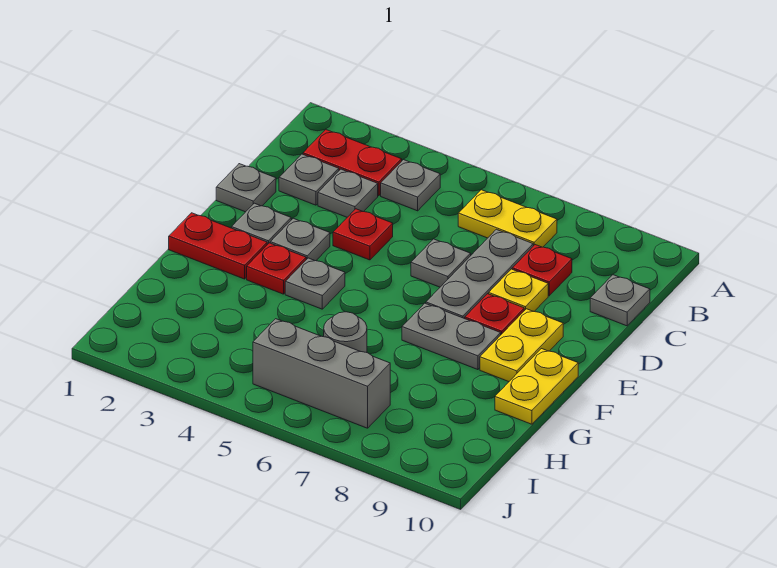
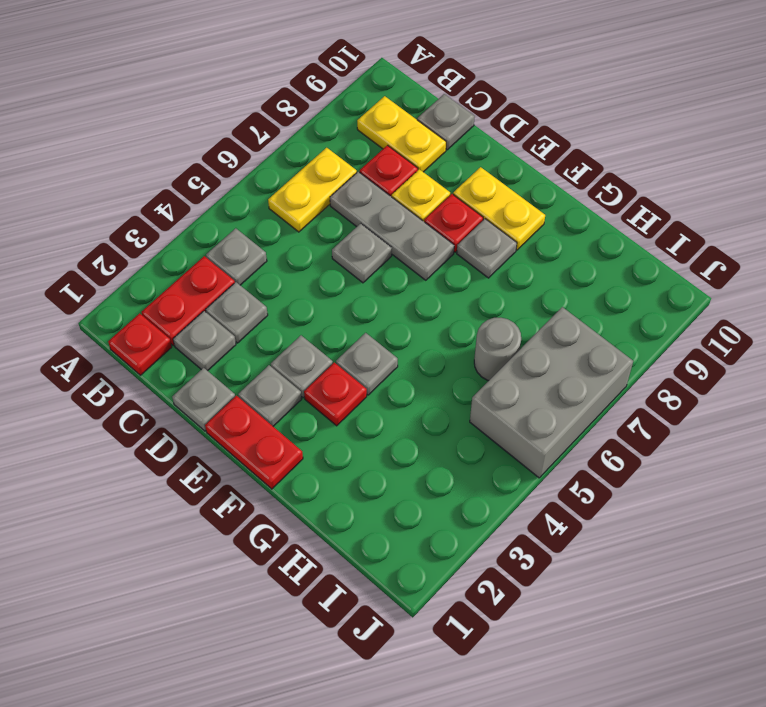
red 1x1 plate [333,209,393,260] -> red 1x1 plate moved to [108,313,172,375]
red 1x2 plate [169,213,267,279] -> red 1x2 plate turned to [205,396,303,489]
grey 1x2 plate [402,303,501,370] -> grey 1x1 plate [457,219,517,278]
yellow 1x2 plate [495,349,578,424] -> yellow 1x2 plate moved to [357,96,446,172]
grey 1x3 brick [253,319,390,428] -> grey 2x3 brick [470,307,633,478]

